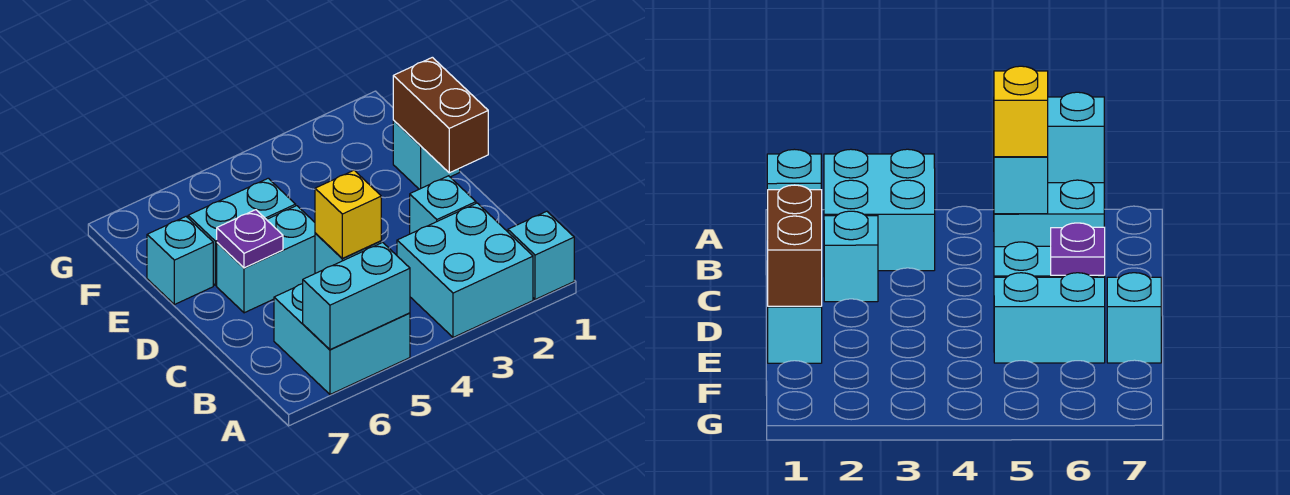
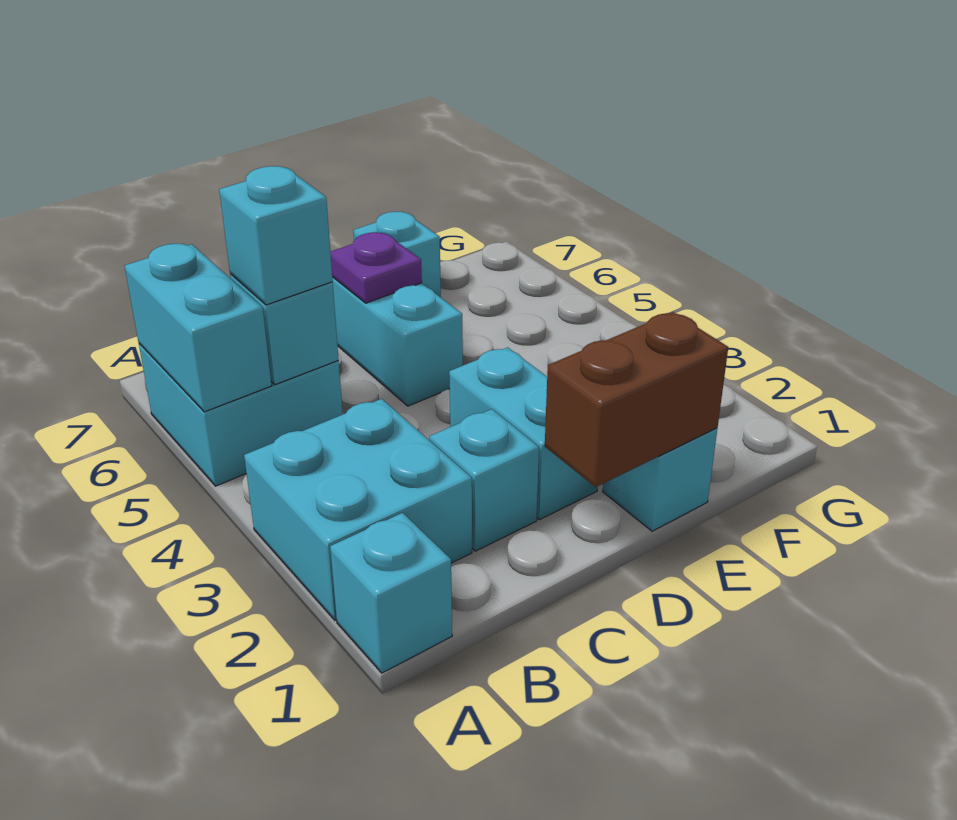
yellow 1x1 brick [315,170,381,258] -> cyan 1x1 brick [219,166,333,305]
cyan 1x2 brick [188,178,296,286] -> cyan 1x2 brick moved to [449,347,598,519]

